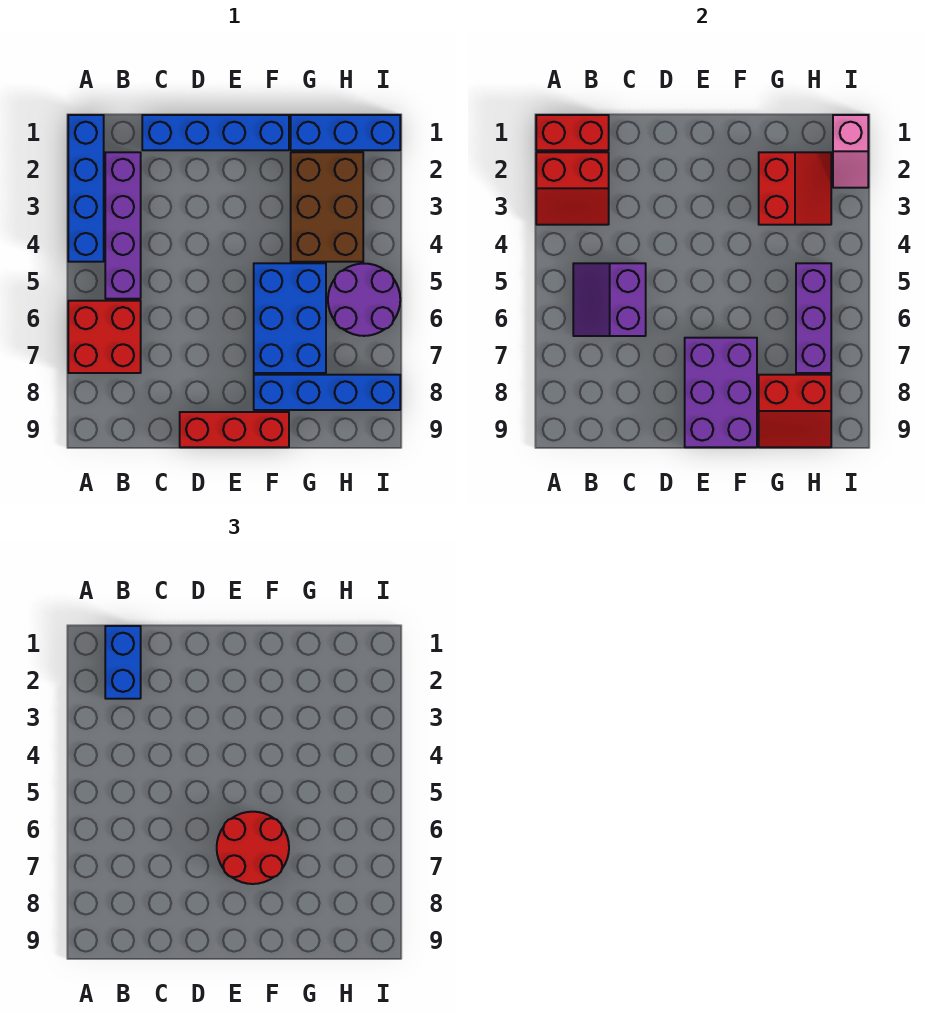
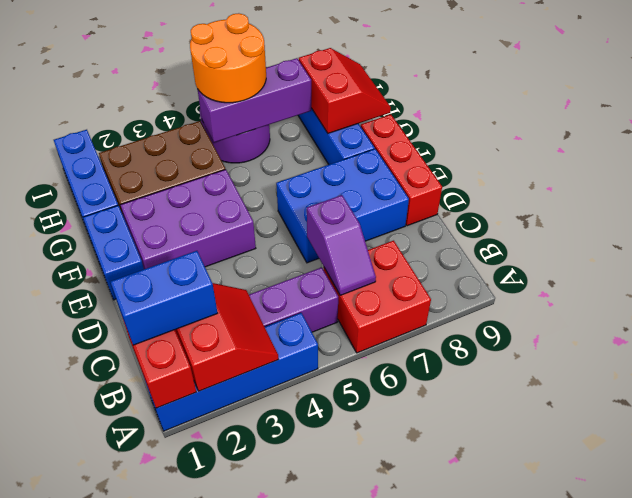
purple 2x2 slope [573,263,646,336] -> purple 1x2 slope [307,195,376,295]
blue 1x4 brick [142,115,289,150] -> blue 1x2 brick [83,205,144,300]
red 2x2 round brick [217,812,289,884] -> none
purple 2x3 brick [685,338,757,447] -> purple 2x3 brick moved to [120,169,256,269]
blue 2x3 brick [254,263,326,373] -> blue 2x3 brick moved to [276,149,409,263]
red 2x2 slope [759,152,831,225] -> none
none -> orange 2x2 round brick [190,13,266,103]
pink 1x2 slope [833,115,868,188] -> none

